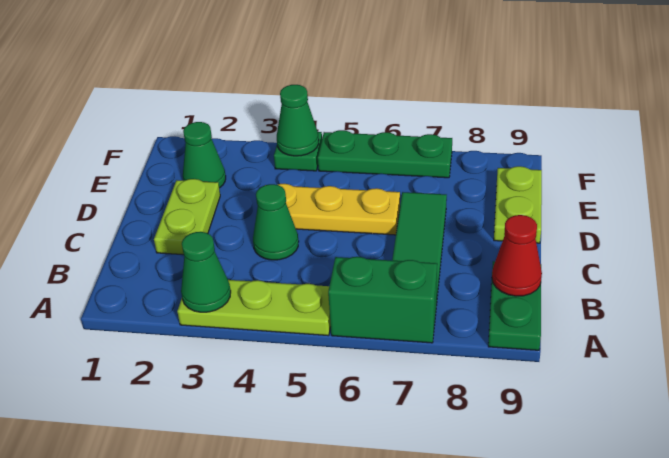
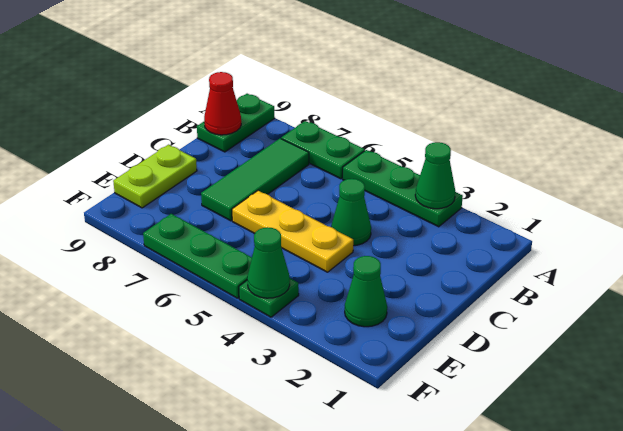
lime 1x3 plate [177,280,331,336] -> green 1x3 plate [343,150,463,227]
green 1x2 brick [328,257,437,343] -> green 1x2 plate [281,121,365,179]
lime 1x2 plate [154,179,220,255] -> none

